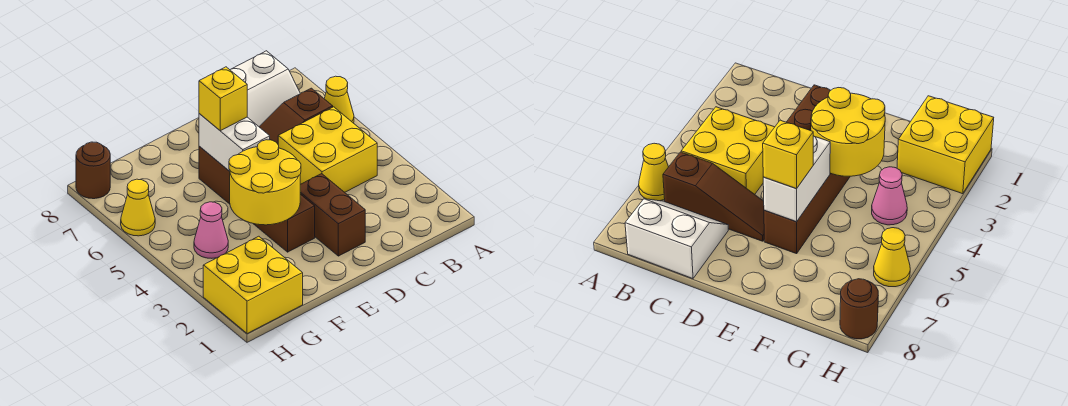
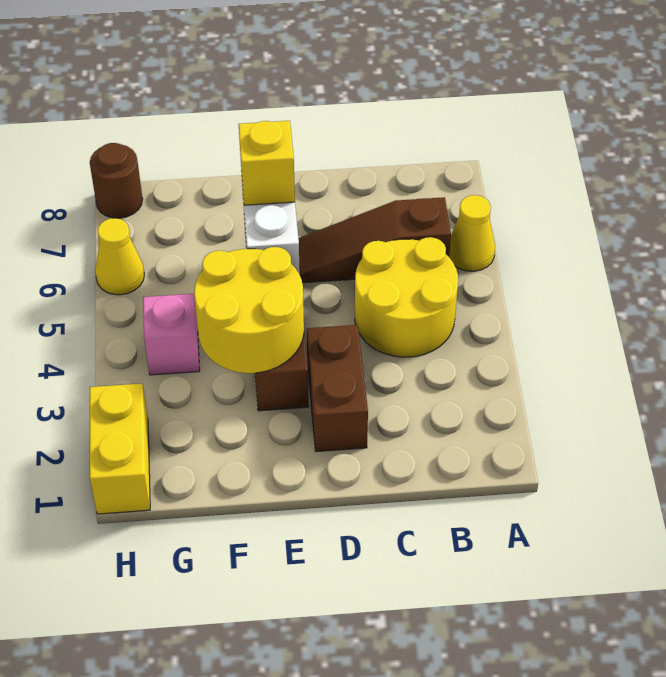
yellow 2x2 brick [278,107,377,192] -> yellow 2x2 round brick [355,237,458,357]
white 2x2 slope [230,51,300,126] -> none
yellow 2x2 brick [203,236,303,334] -> yellow 1x2 brick [90,383,150,514]
pink 1x1 cone [194,202,228,258] -> pink 1x1 brick [143,294,200,375]

